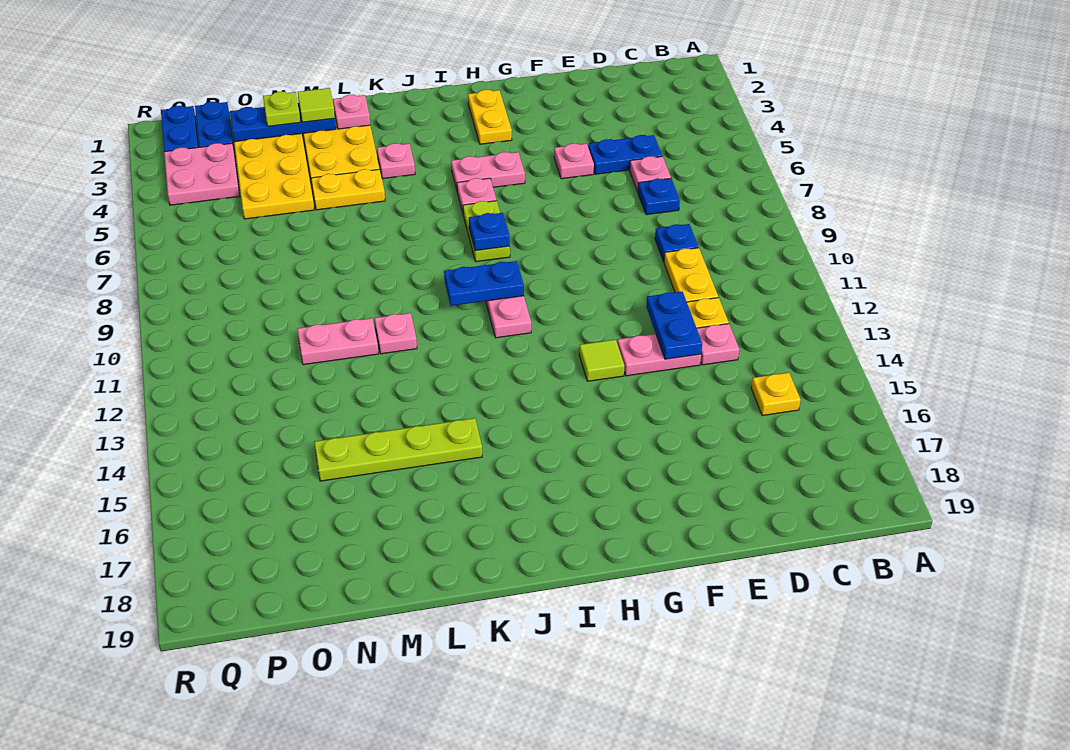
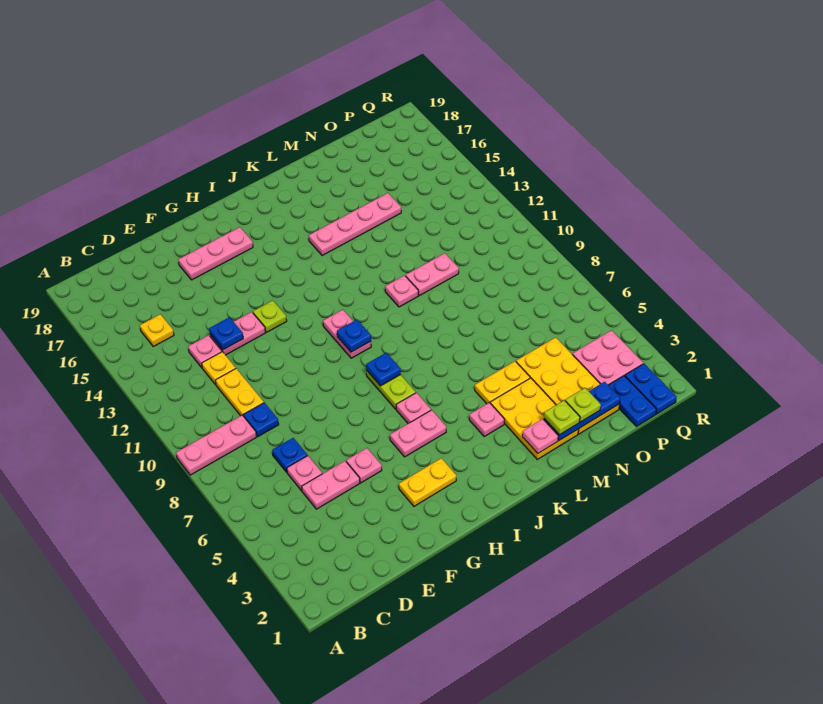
none -> pink 1x3 plate [176,415,256,475]
blue 1x2 plate [588,135,662,174] -> pink 1x2 plate [302,461,360,509]
blue 1x2 plate [646,292,702,359] -> blue 1x1 plate [209,317,243,350]
none -> pink 1x3 plate [178,227,253,280]
lime 1x1 tile [579,340,624,381] -> lime 1x1 plate [253,300,287,332]
yellow 1x2 plate [468,90,512,144] -> yellow 1x2 plate turned to [399,458,456,506]
blue 1x2 plate [444,261,524,306] -> blue 1x1 plate [337,320,371,352]
lime 1x4 plate [314,418,482,481] -> pink 1x4 plate [309,193,401,256]
lime 1x1 tile [298,88,335,122] -> lime 1x1 plate [544,400,580,435]

